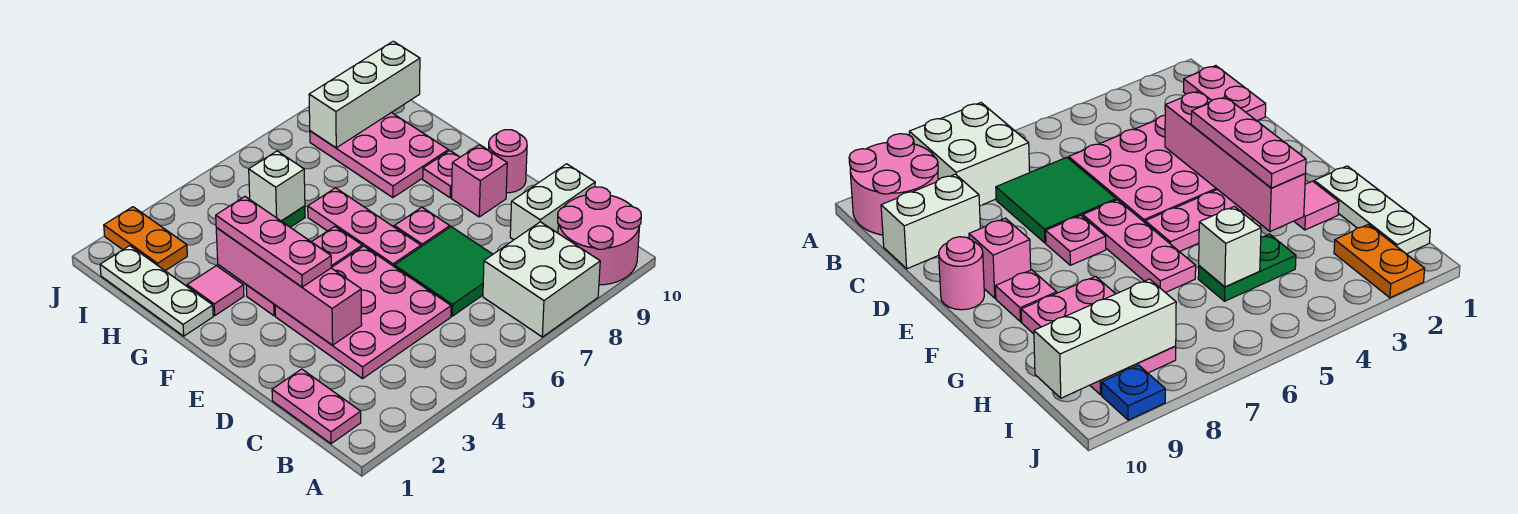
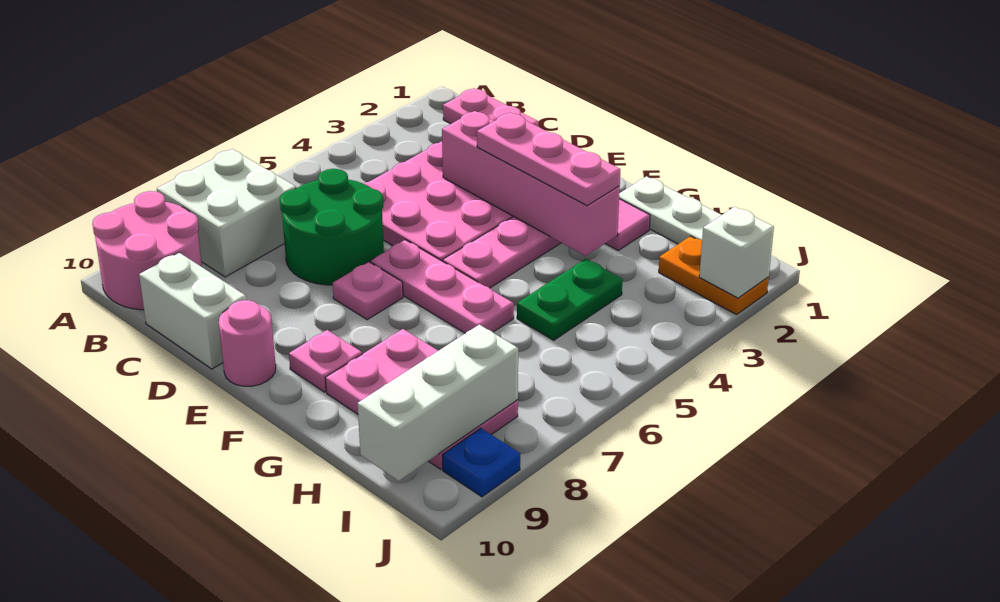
green 2x2 tile [394,227,493,316] -> green 2x2 round brick [280,169,384,285]
white 1x2 brick [510,164,595,240] -> white 1x2 brick turned to [139,253,247,369]
pink 1x1 brick [452,145,507,217] -> none
white 1x1 brick [249,151,305,221] -> white 1x1 brick moved to [699,207,774,298]

